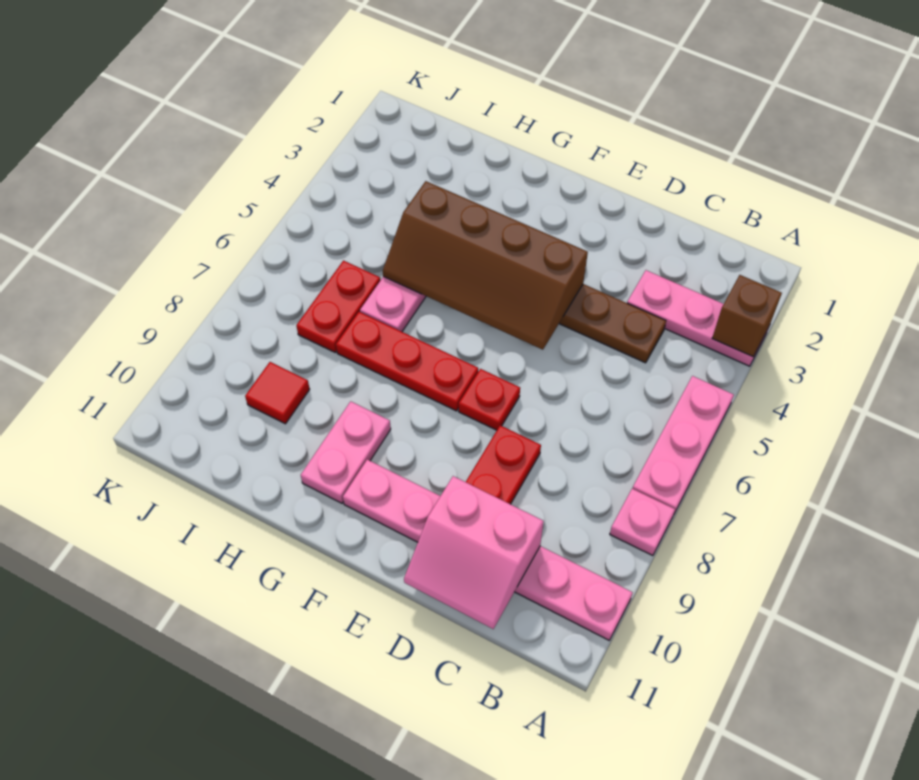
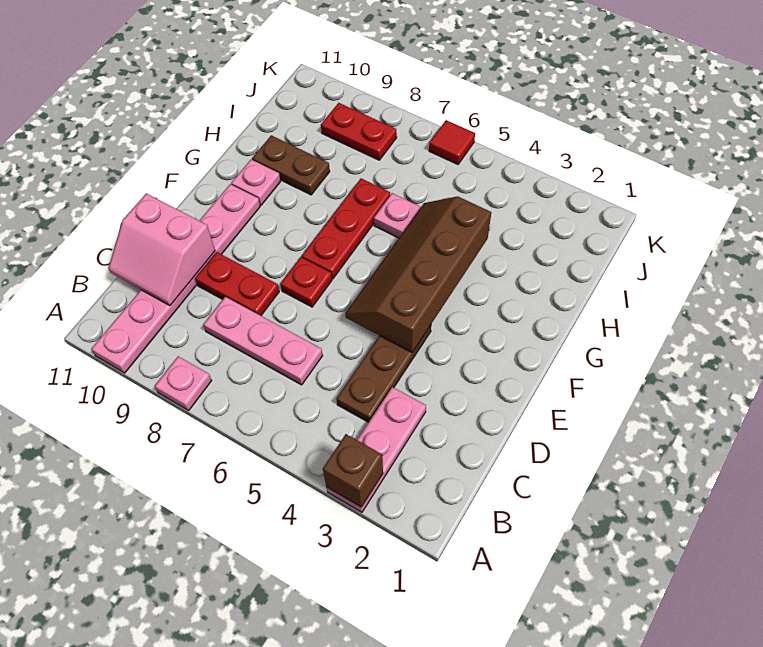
pink 1x3 plate [632,376,734,513] -> pink 1x3 plate moved to [203,297,323,385]
pink 2x2 slope [404,476,544,629] -> pink 2x2 slope turned to [109,193,215,306]
pink 1x2 plate [301,401,391,503] -> pink 1x1 plate [231,160,281,205]
none -> brown 1x2 plate [252,135,330,195]
red 1x2 plate [296,261,381,352] -> red 1x2 plate moved to [321,103,397,160]
red 1x1 tile [245,362,310,424] -> red 1x1 tile moved to [429,120,475,164]

